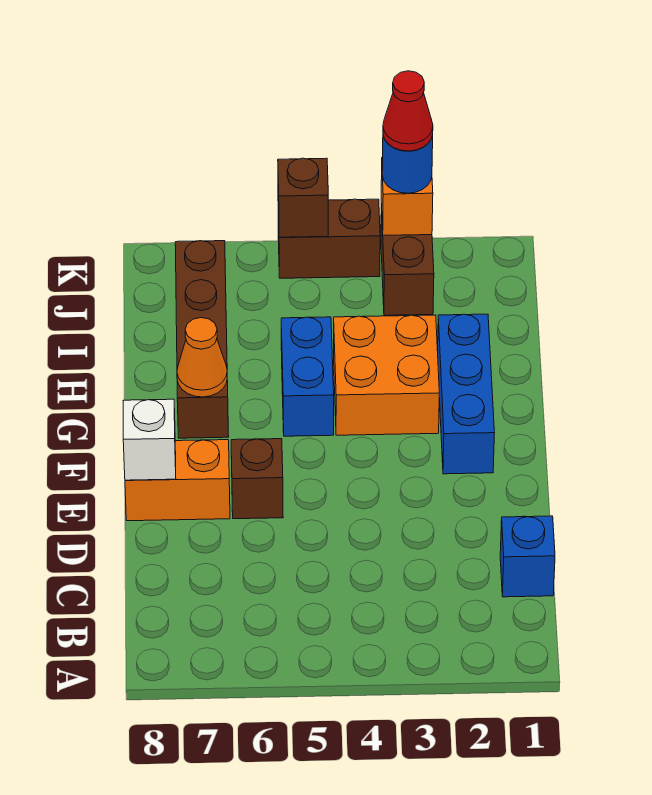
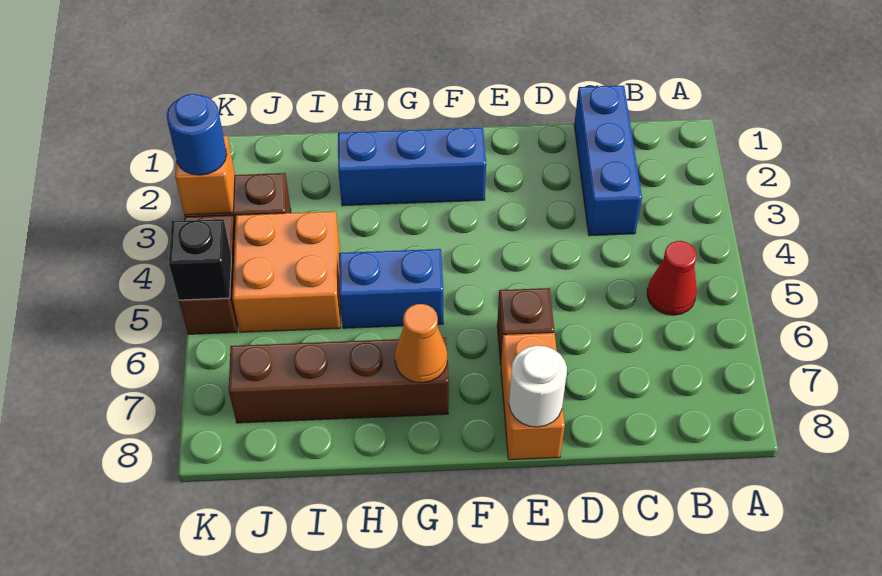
blue 1x1 brick [500,516,555,597] -> blue 1x3 brick [574,86,642,236]
white 1x1 brick [123,399,176,480] -> white 1x1 round brick [509,346,567,427]
orange 2x2 brick [334,315,439,435] -> orange 2x2 brick moved to [232,211,340,332]
red 1x1 cone [383,71,433,151] -> red 1x1 cone moved to [647,241,697,315]
brown 1x1 brick [278,158,328,237] -> black 1x1 brick [169,219,232,300]

